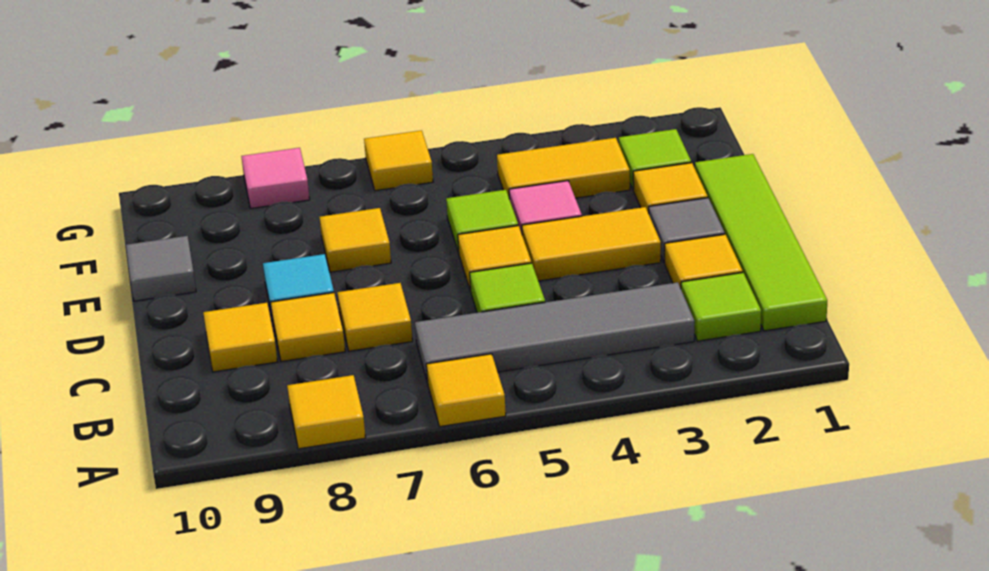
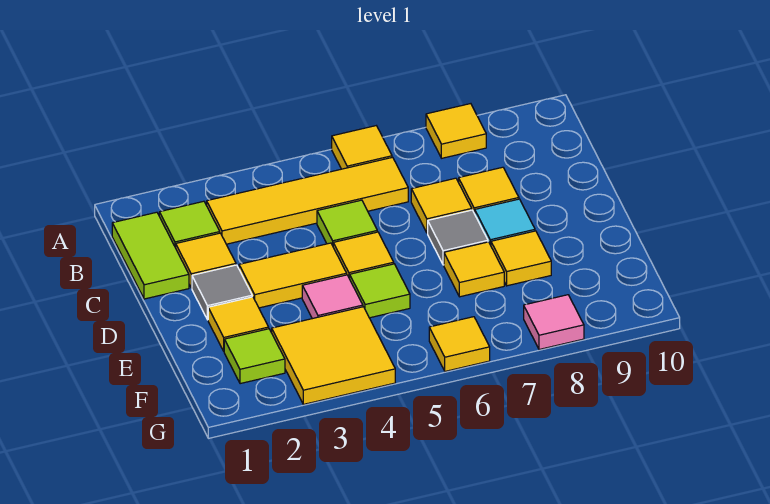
lime 1x4 tile [695,154,827,331] -> lime 1x2 tile [112,212,189,299]
grey 1x4 tile [415,282,694,383] -> yellow 1x4 tile [207,157,408,244]
yellow 1x1 tile [203,303,277,372] -> yellow 1x1 tile moved to [491,231,551,286]
grey 1x1 tile [126,236,196,301] -> grey 1x1 tile moved to [428,210,488,265]
yellow 1x2 tile [497,138,630,198] -> yellow 2x2 tile [272,307,395,404]

